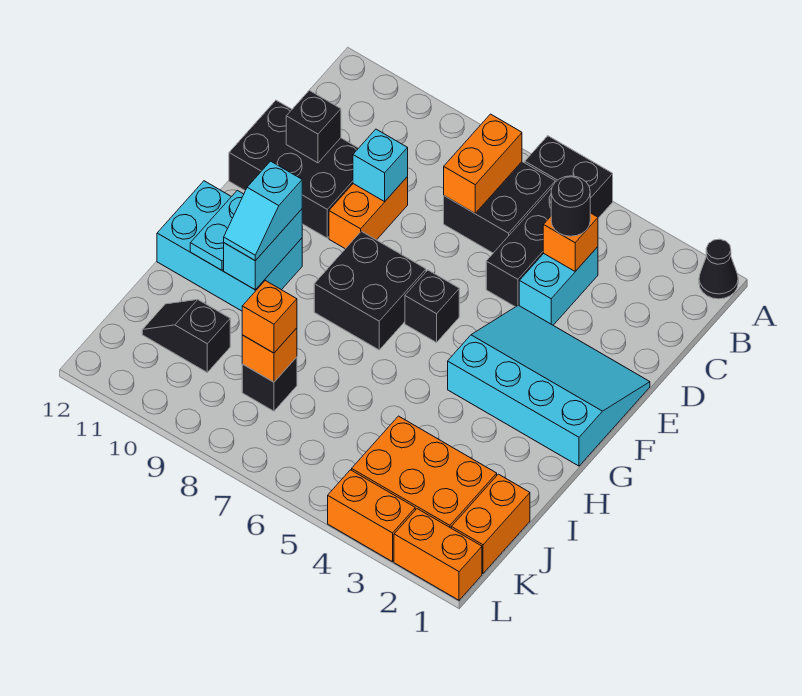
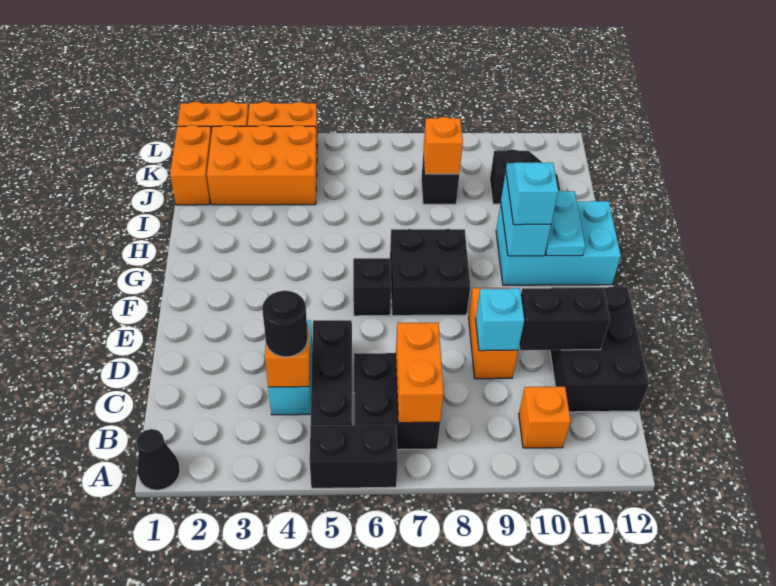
black 2x3 brick [229,100,358,238] -> black 2x3 brick turned to [550,287,649,412]
black 1x1 brick [286,90,341,163] -> black 1x2 brick [519,288,610,350]
cyan 3x4 slope [448,305,650,466] -> none
orange 1x1 brick [242,281,297,353] -> orange 1x1 brick moved to [519,387,571,448]

